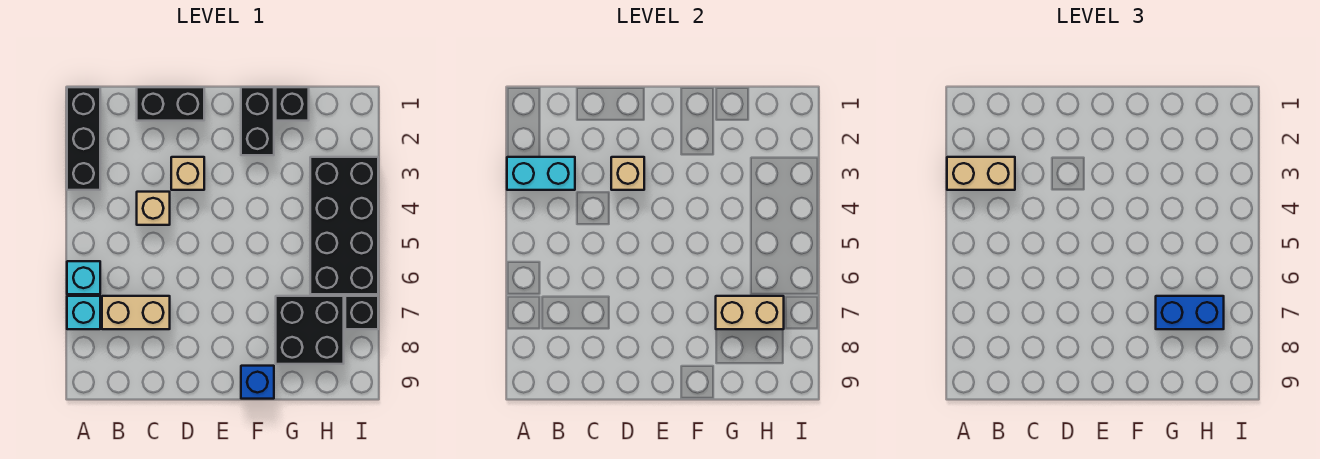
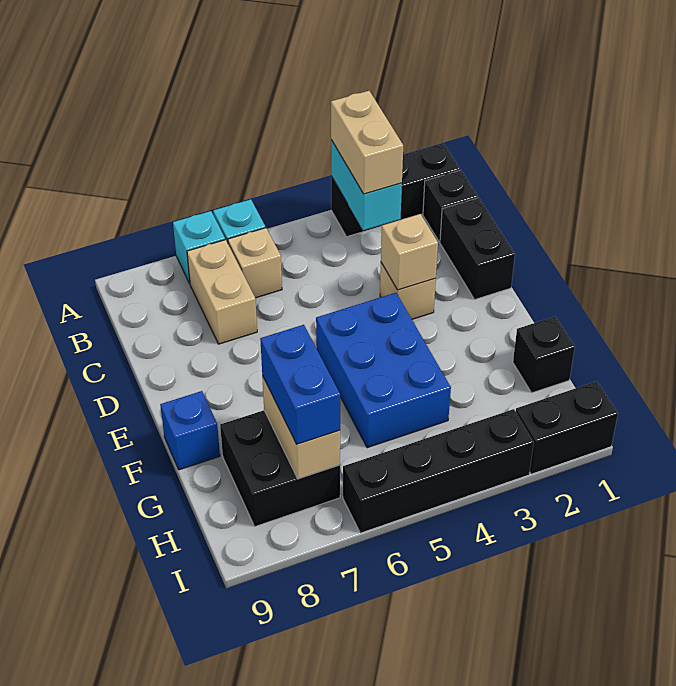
tan 1x1 brick [137,192,170,225] -> tan 1x1 brick moved to [228,228,282,298]
none -> blue 2x3 brick [316,293,451,448]
black 1x2 brick [241,87,274,155] -> black 1x2 brick moved to [516,381,618,474]
black 2x4 brick [310,157,378,294] -> black 1x4 brick [343,409,534,533]
black 1x1 brick [345,296,378,329] -> black 1x1 brick moved to [423,170,478,242]

